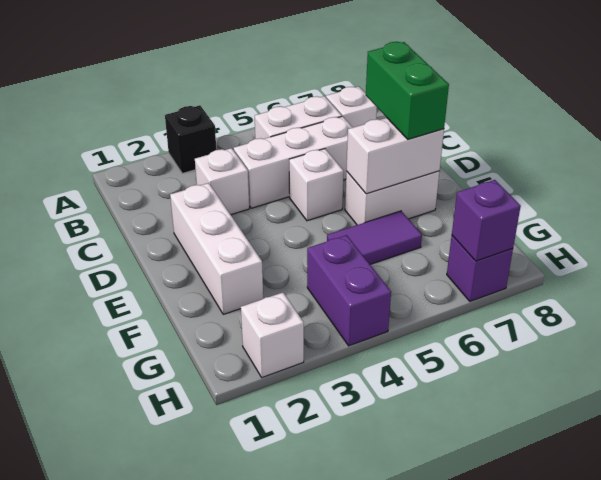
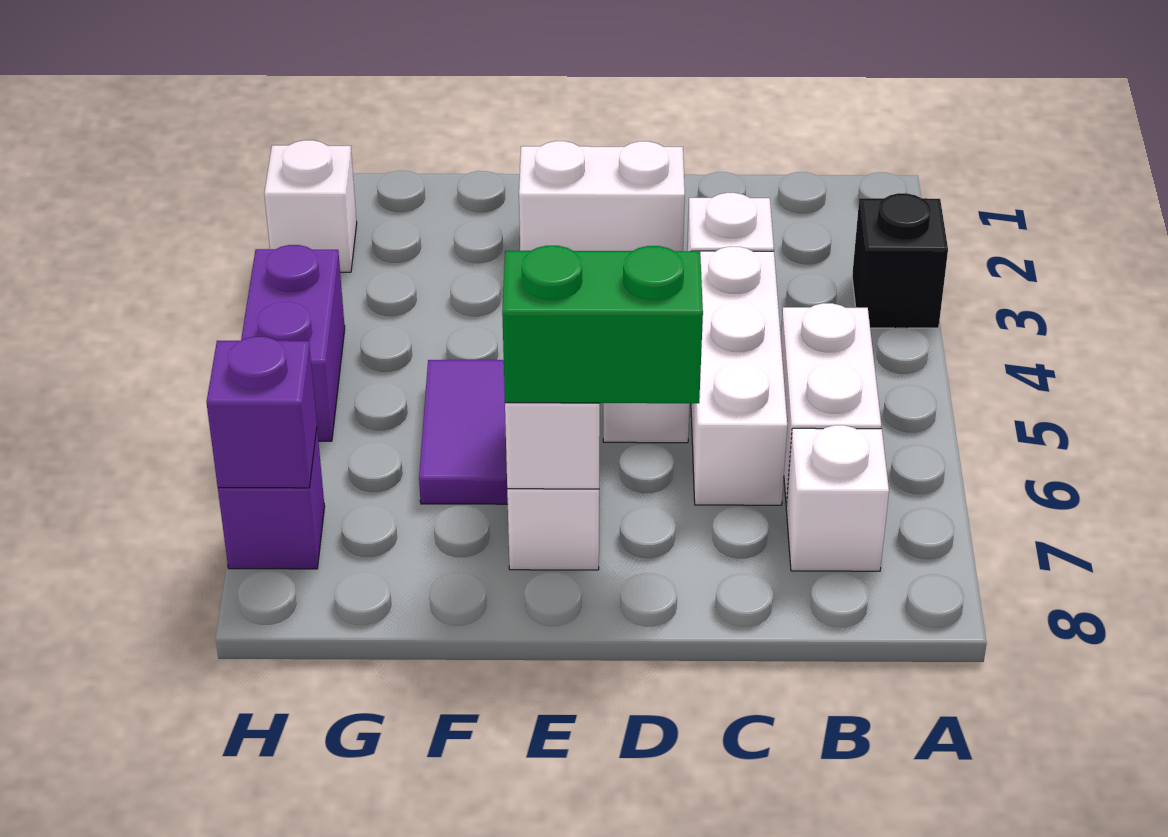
white 1x3 brick [170,183,263,314] -> white 1x2 brick [519,141,685,251]
purple 1x2 brick [307,235,391,346] -> purple 1x2 brick turned to [241,245,345,441]

